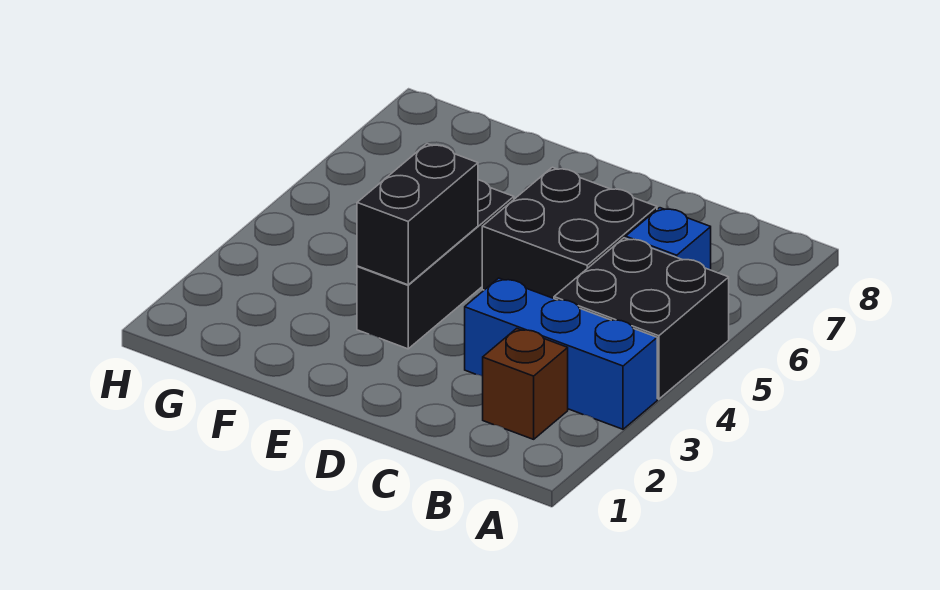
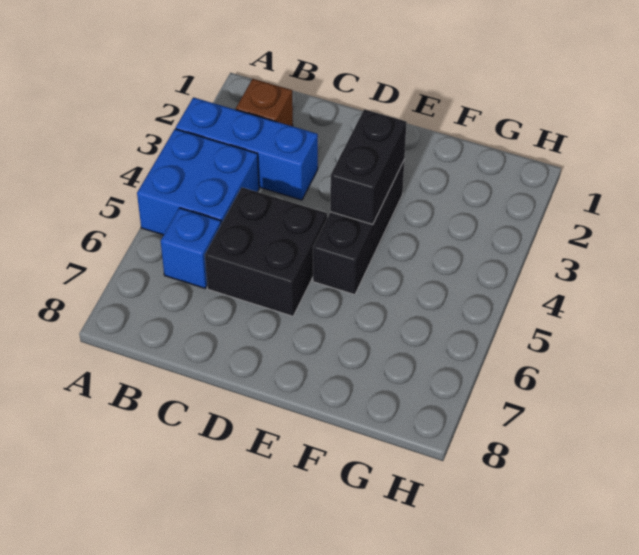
black 2x2 brick [554,238,729,399] -> blue 2x2 brick [137,129,259,235]

